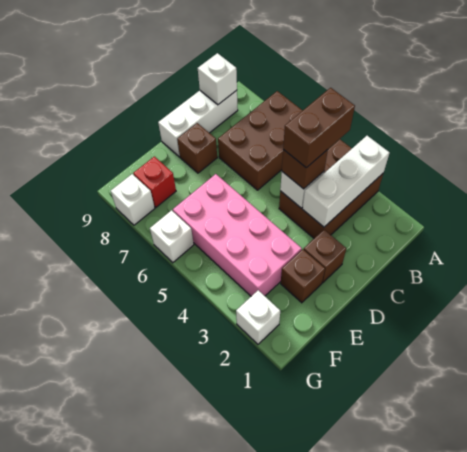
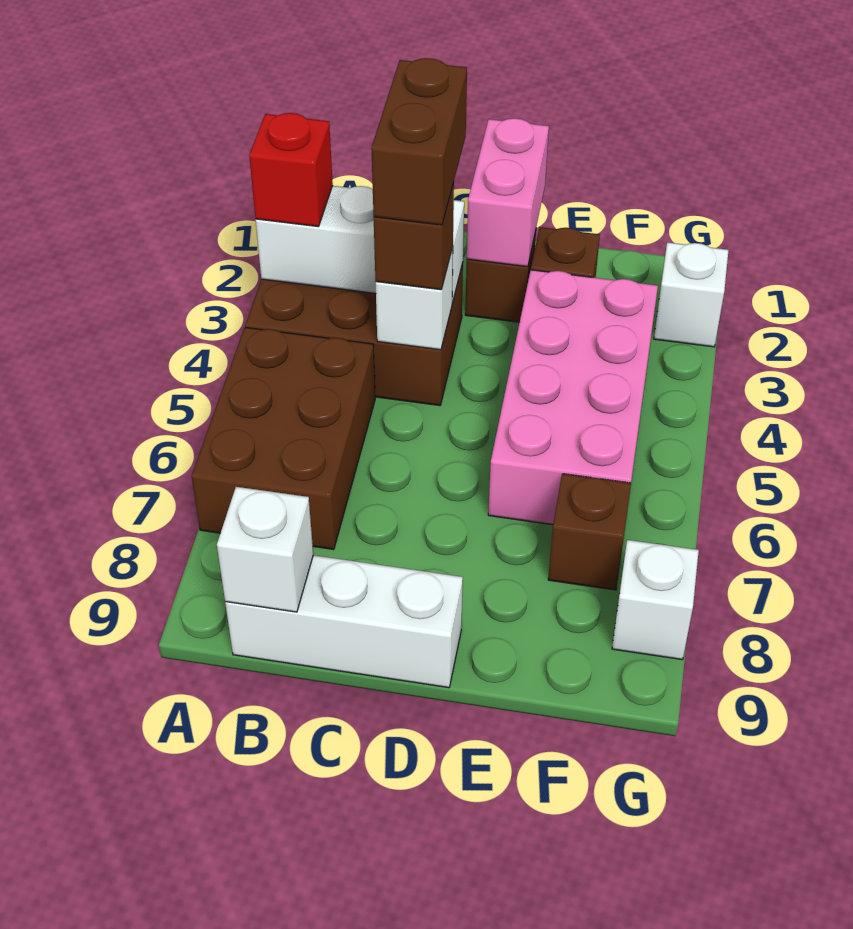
brown 2x3 brick [218,91,303,190] -> brown 2x3 brick turned to [192,327,375,549]
brown 1x2 brick [283,88,355,168] -> brown 1x2 brick turned to [371,58,467,225]
none -> pink 1x2 brick [467,118,549,267]
brown 1x1 brick [177,123,217,173] -> brown 1x1 brick moved to [548,474,631,590]
red 1x1 brick [133,157,176,207] -> red 1x1 brick moved to [249,113,333,227]
white 1x1 brick [150,210,194,263] -> none

